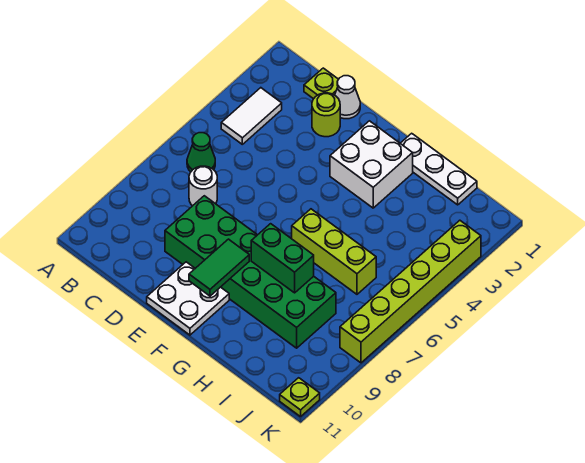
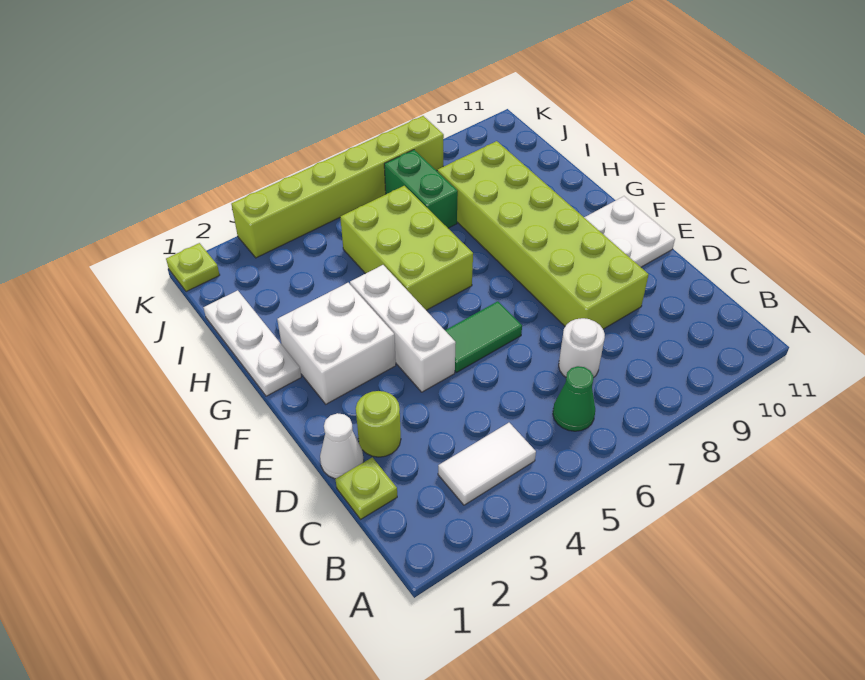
green 2x6 brick [165,196,336,348] -> lime 2x6 brick [437,141,649,329]
none -> white 1x3 brick [350,265,456,392]
green 1x2 tile [189,239,249,296] -> green 1x2 tile moved to [445,301,522,372]
lime 1x3 brick [292,209,376,294] -> lime 2x3 brick [340,186,473,310]
green 1x2 brick [251,224,314,293] -> green 1x2 brick moved to [384,150,458,228]
lime 1x1 plate [280,378,320,417] -> lime 1x1 plate moved to [166,243,220,292]

